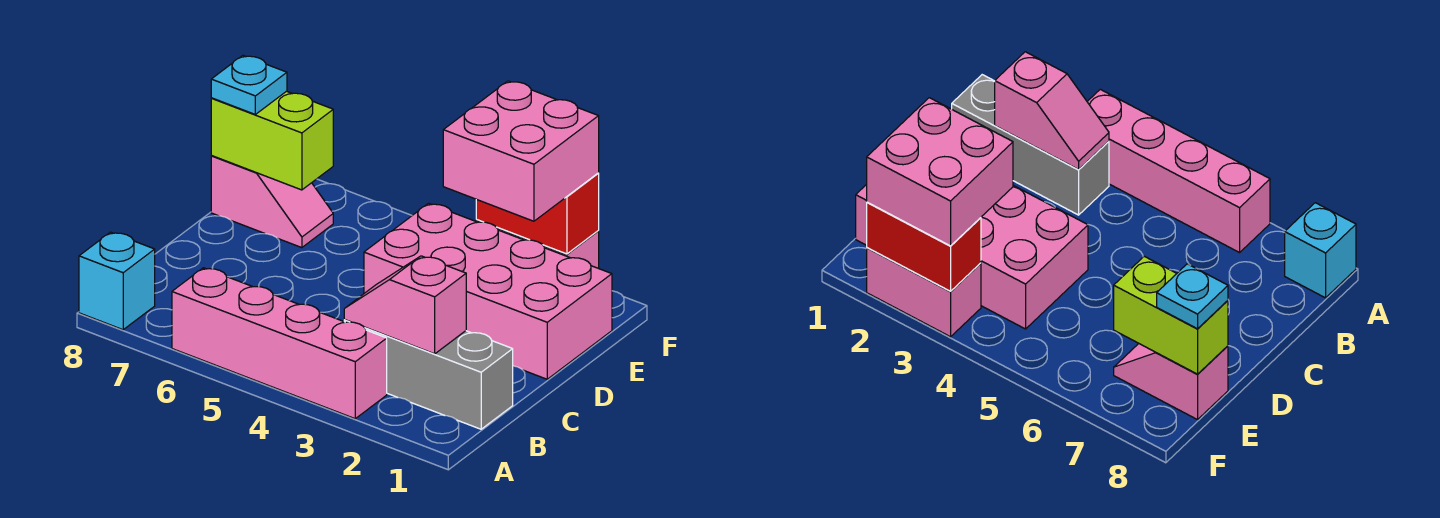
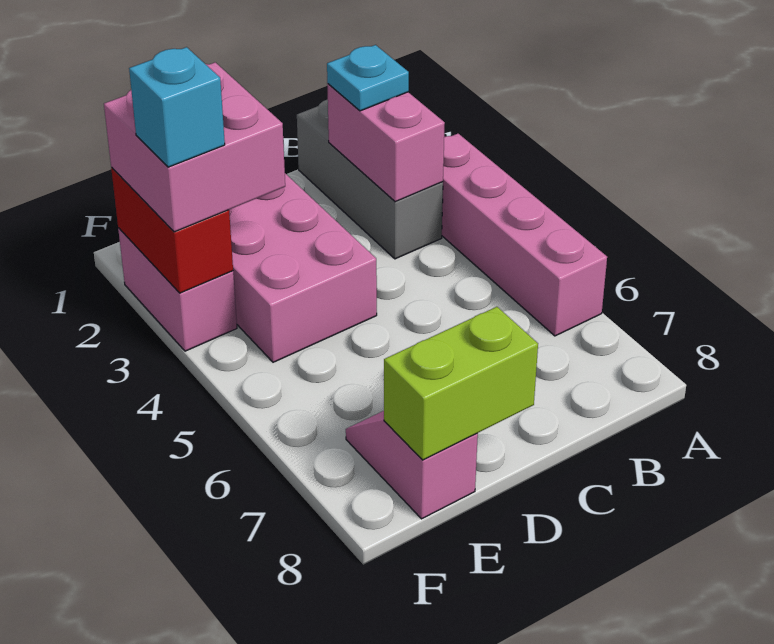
cyan 1x1 brick [79,232,155,330] -> cyan 1x1 brick moved to [129,47,225,167]
pink 1x2 slope [344,256,466,354] -> pink 1x2 brick [327,84,445,202]
lime 1x2 brick [211,91,333,190] -> lime 1x2 brick turned to [384,307,538,460]
cyan 1x1 plate [211,56,287,114] -> cyan 1x1 plate moved to [327,45,409,111]

